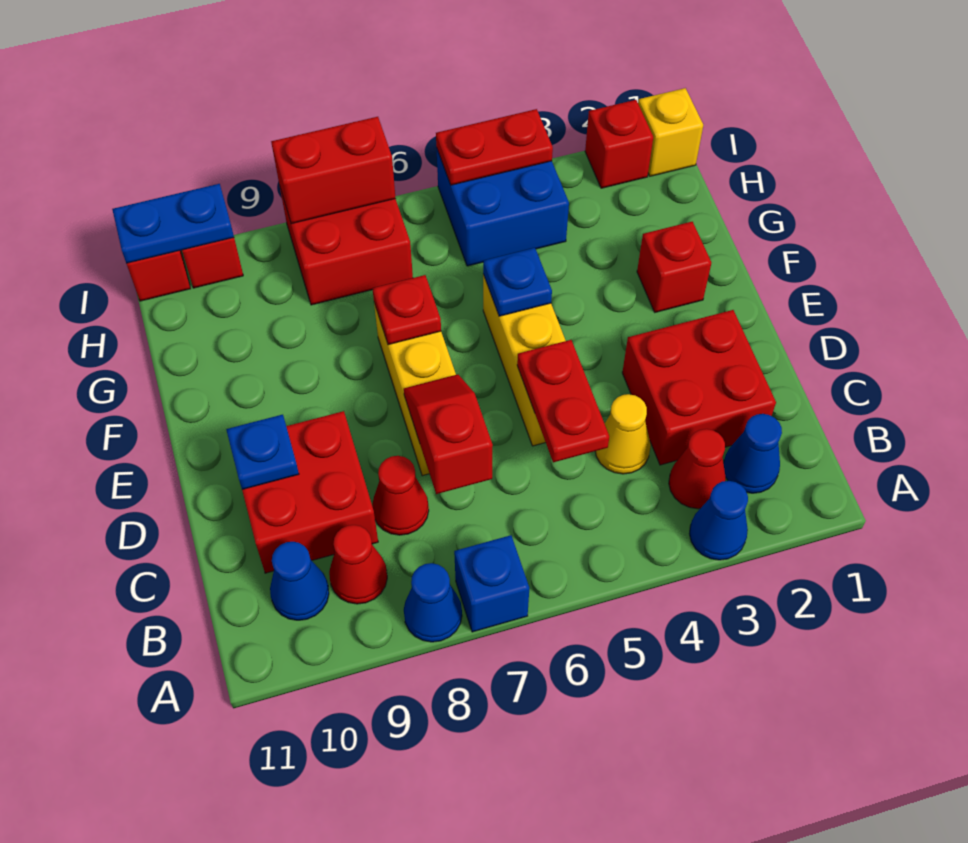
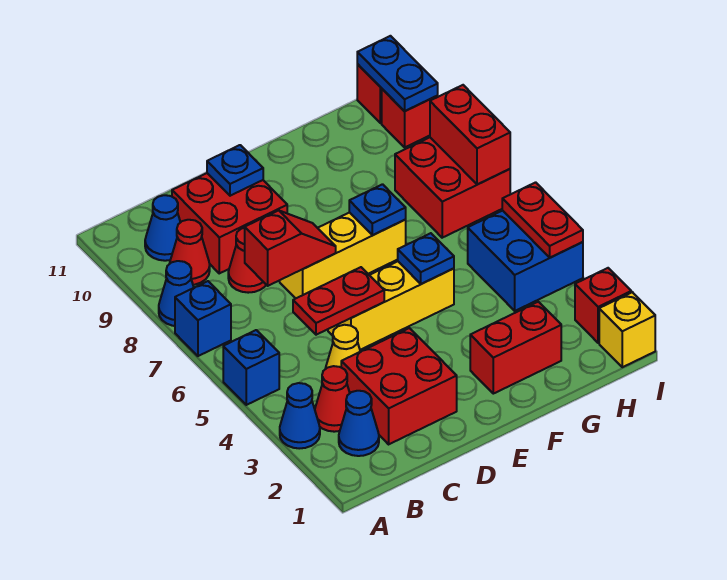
none -> blue 1x1 brick [223,330,279,405]
red 1x1 brick [637,222,711,312] -> red 1x2 brick [470,302,561,394]
red 1x1 plate [372,275,441,345] -> blue 1x1 plate [349,184,406,235]

